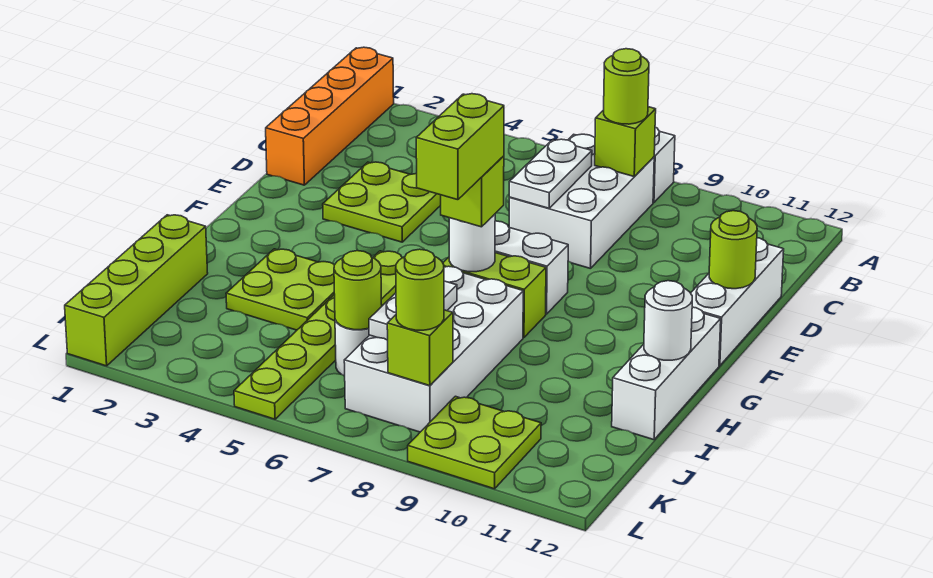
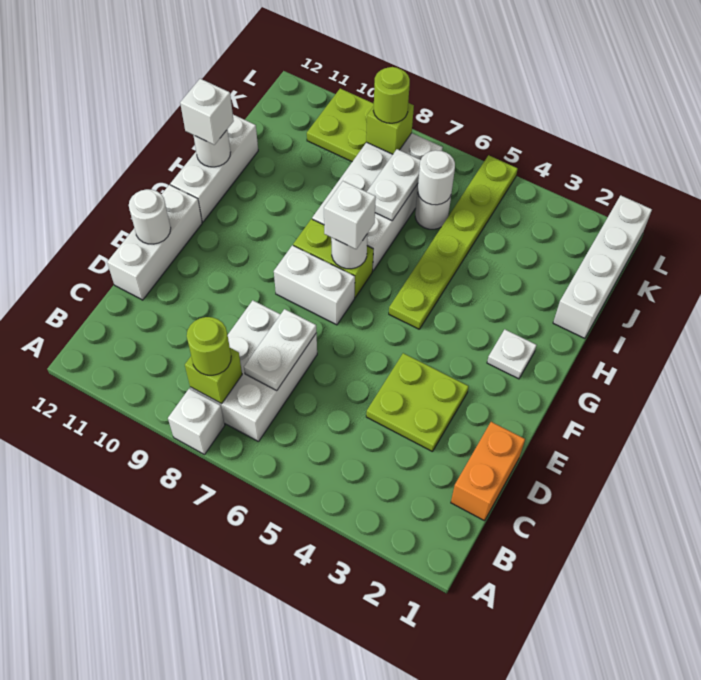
orange 1x4 brick [266,47,394,185] -> orange 1x2 brick [451,422,525,521]
lime 1x1 round brick [709,211,757,289] -> white 1x1 round brick [129,189,171,244]
none -> white 1x1 plate [487,329,536,379]
lime 1x1 brick [441,156,504,227] -> white 1x1 brick [324,181,376,249]
lime 1x2 brick [416,94,504,200] -> none
lime 2x2 plate [226,249,334,330] -> none
none -> white 1x1 brick [180,79,234,145]
lime 1x4 brick [65,215,208,366] -> white 1x4 brick [553,195,652,338]
lime 1x1 round brick [334,251,382,330] -> white 1x1 round brick [418,150,455,205]

